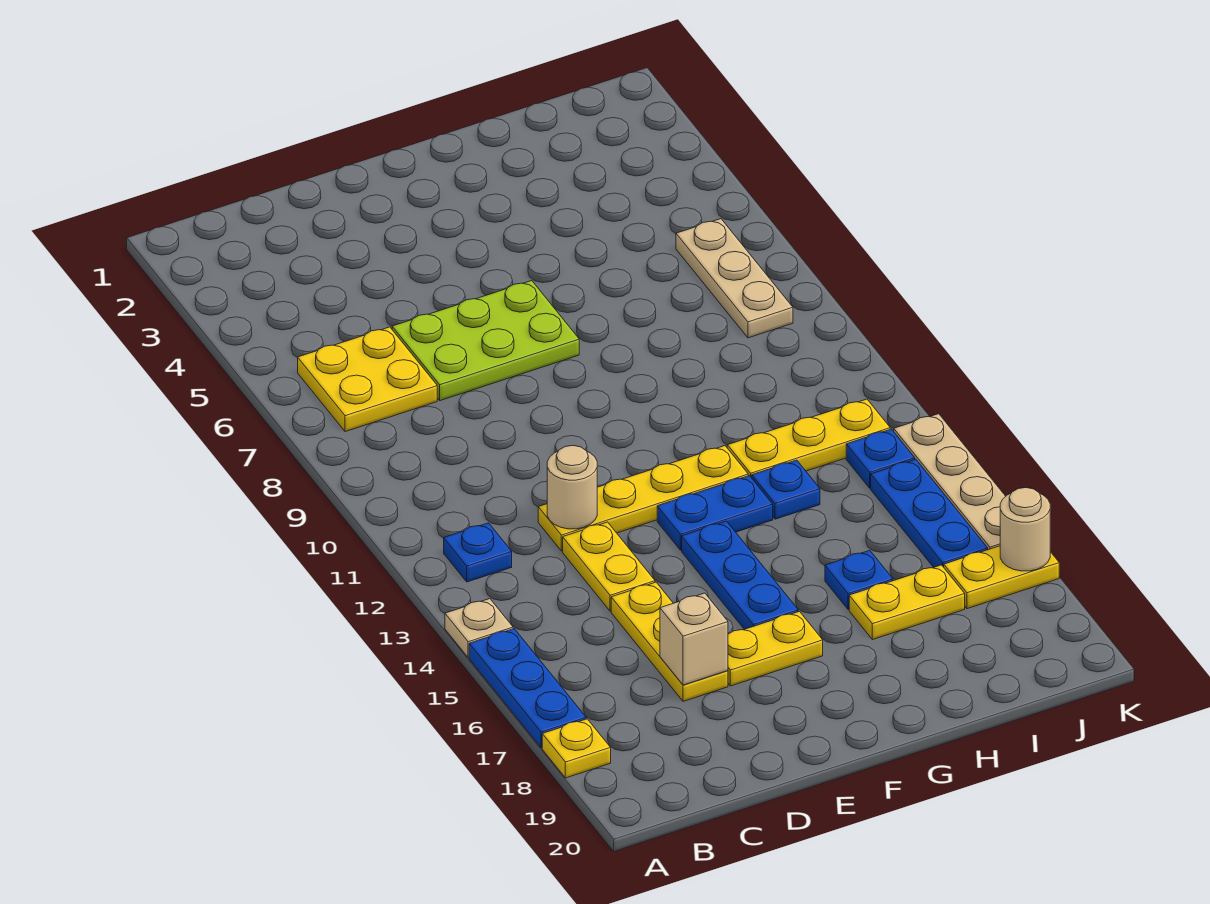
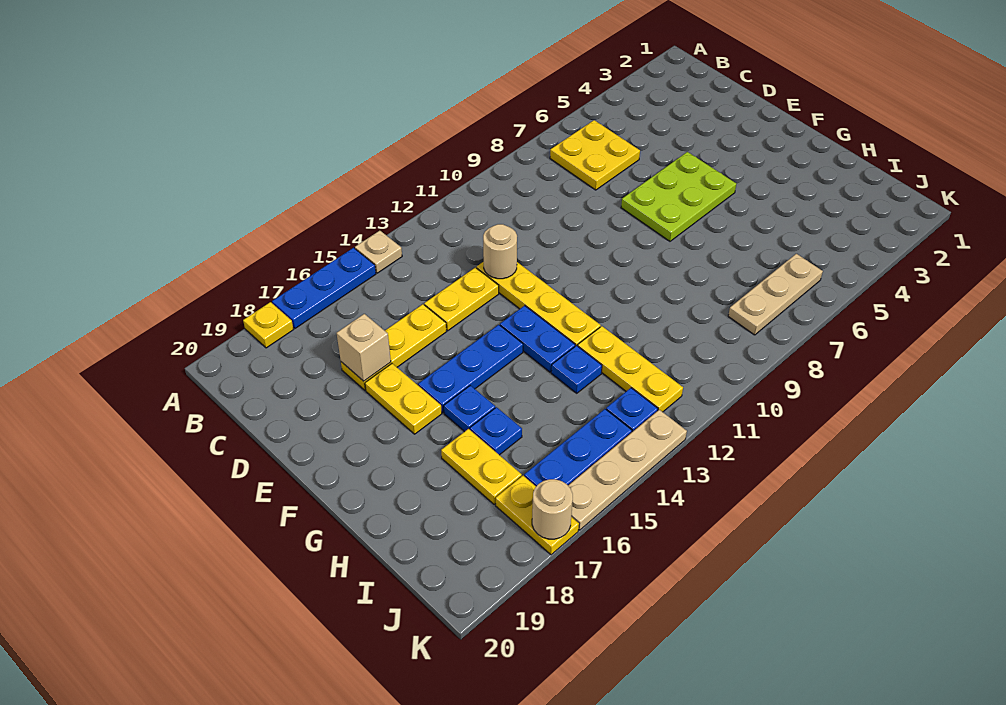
blue 1x1 plate [444,523,512,582] -> blue 1x1 plate moved to [444,385,495,432]
lime 2x3 plate [392,281,579,401] -> lime 2x3 plate turned to [621,152,736,241]

